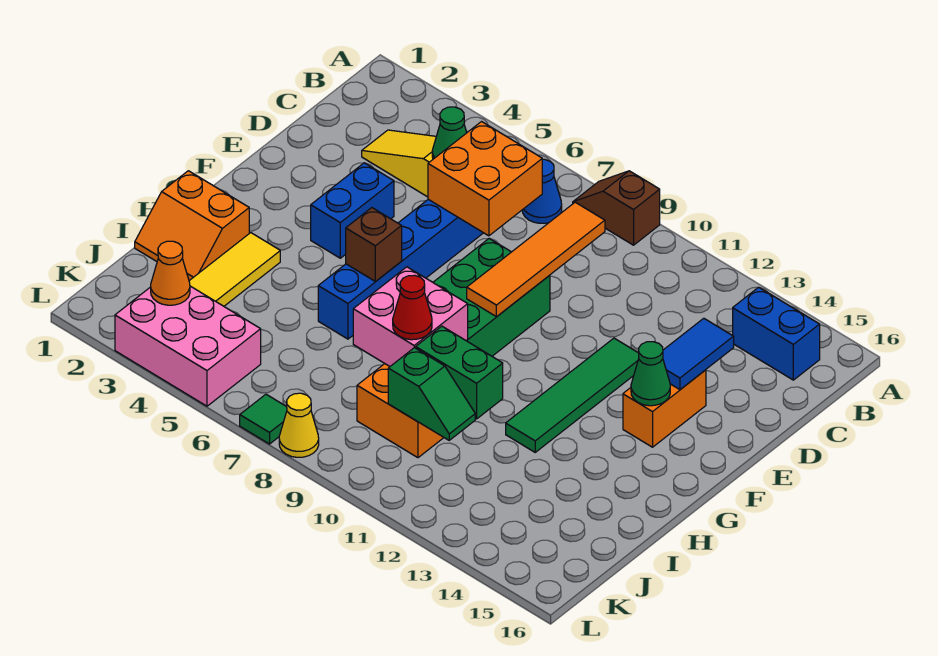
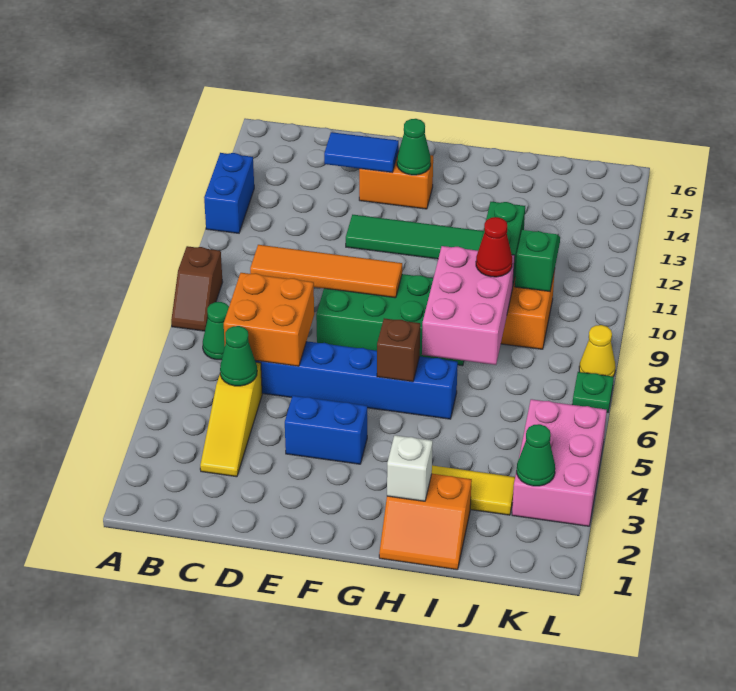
blue 1x1 cone [522,159,562,223] -> green 1x1 cone [203,302,229,360]
blue 1x2 brick [733,287,820,380] -> blue 1x2 brick moved to [204,153,254,233]
orange 2x2 slope [135,171,249,281] -> orange 2x2 slope turned to [379,474,472,570]
none -> white 1x1 brick [387,435,433,501]
pink 2x2 brick [353,267,468,366] -> pink 2x3 brick [422,246,515,365]
orange 1x1 cone [151,241,190,305] -> green 1x1 cone [517,424,555,486]
green 1x1 tile [240,394,287,444] -> green 1x1 plate [572,372,614,412]

